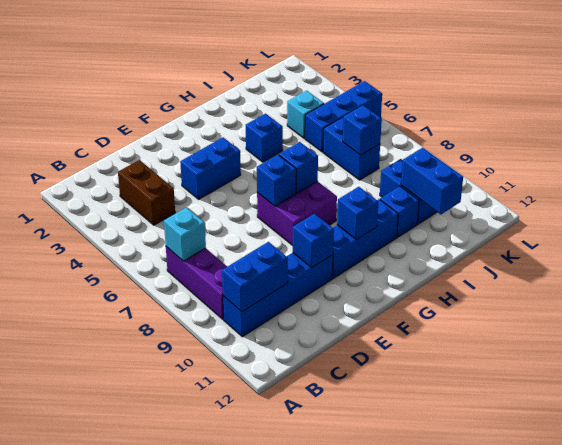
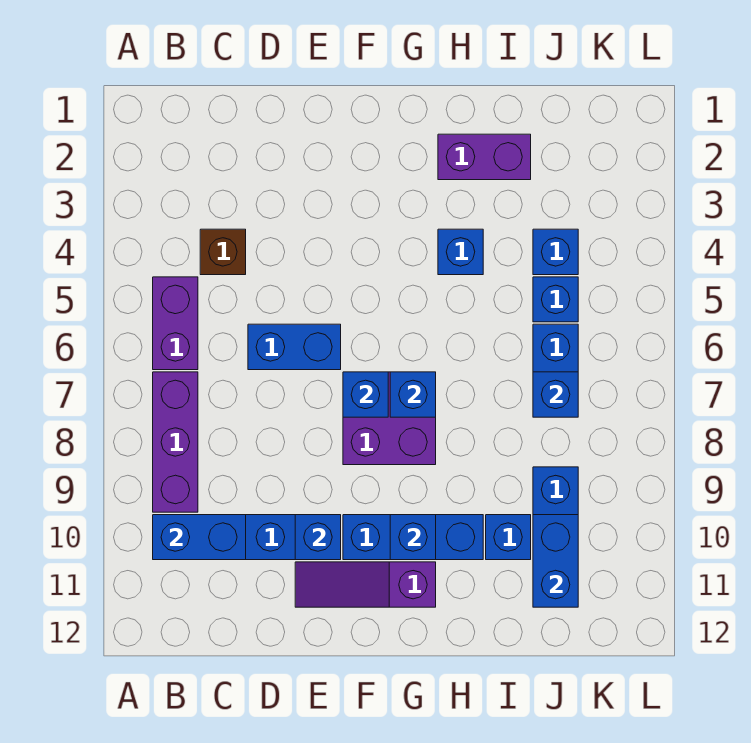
none -> purple 1x2 brick [153,277,198,370]
cyan 1x1 brick [164,207,206,261] -> none
brown 1x2 brick [118,160,175,225] -> brown 1x1 brick [200,229,246,275]
blue 1x2 brick [180,137,241,199] -> blue 1x2 brick moved to [248,324,341,370]
none -> purple 1x3 slope [295,562,436,607]
none -> purple 1x2 brick [438,134,531,180]
cyan 1x1 brick [287,91,324,138] -> blue 1x1 brick [533,229,578,275]
blue 1x3 brick [305,81,382,152] -> blue 1x1 brick [533,277,578,322]

